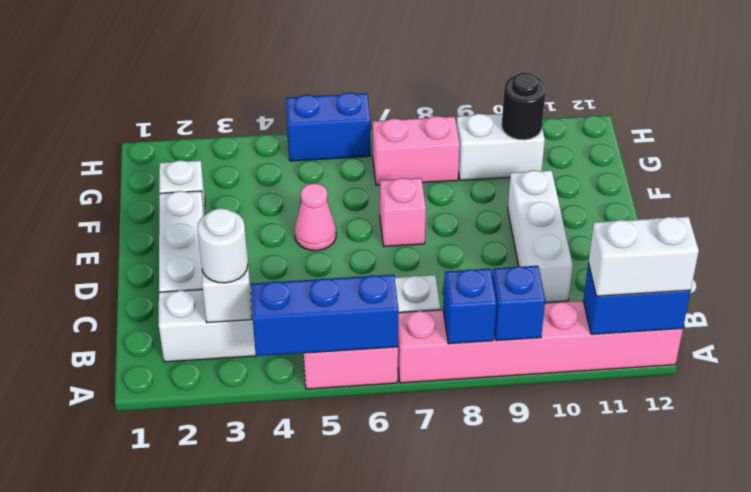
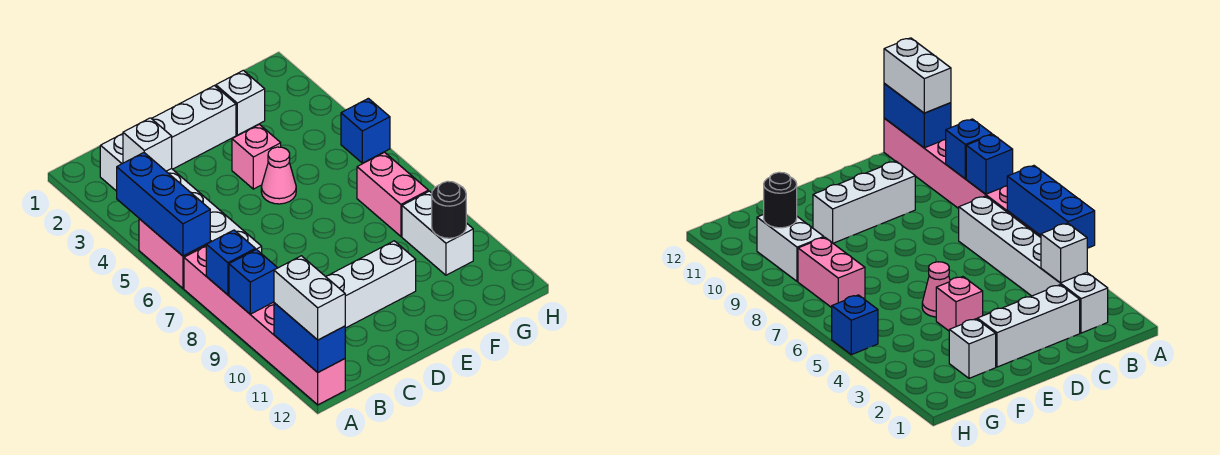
white 1x1 round brick [197,208,248,283] -> none
pink 1x1 brick [380,178,426,247] -> pink 1x1 brick moved to [232,124,281,189]
blue 1x2 brick [286,93,371,161] -> blue 1x1 brick [341,98,390,163]

